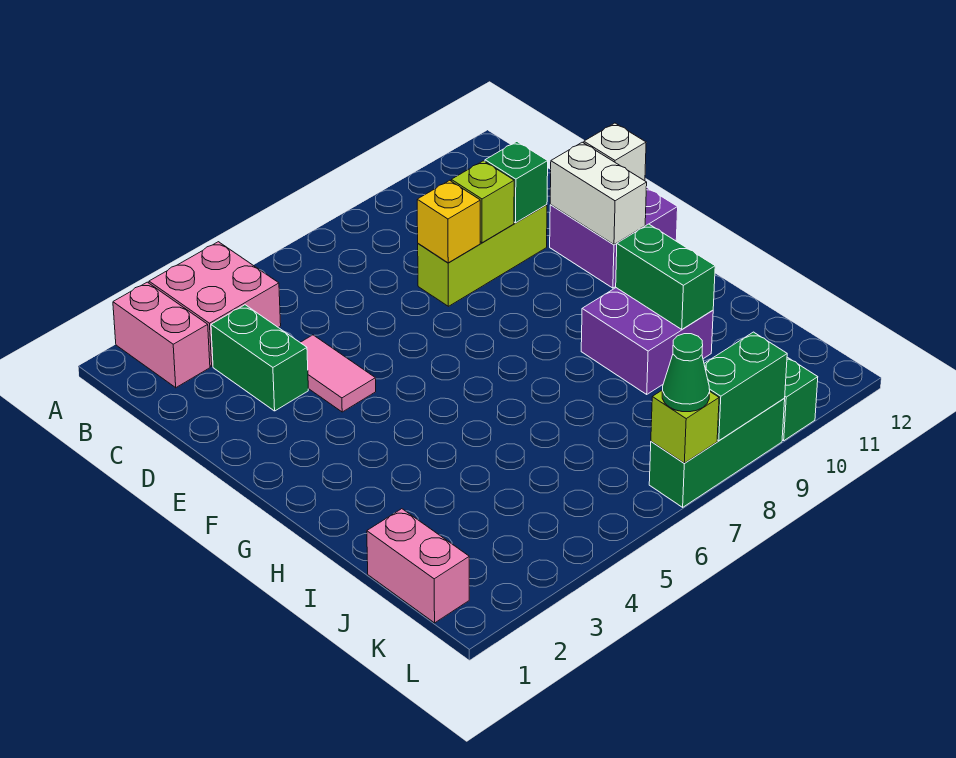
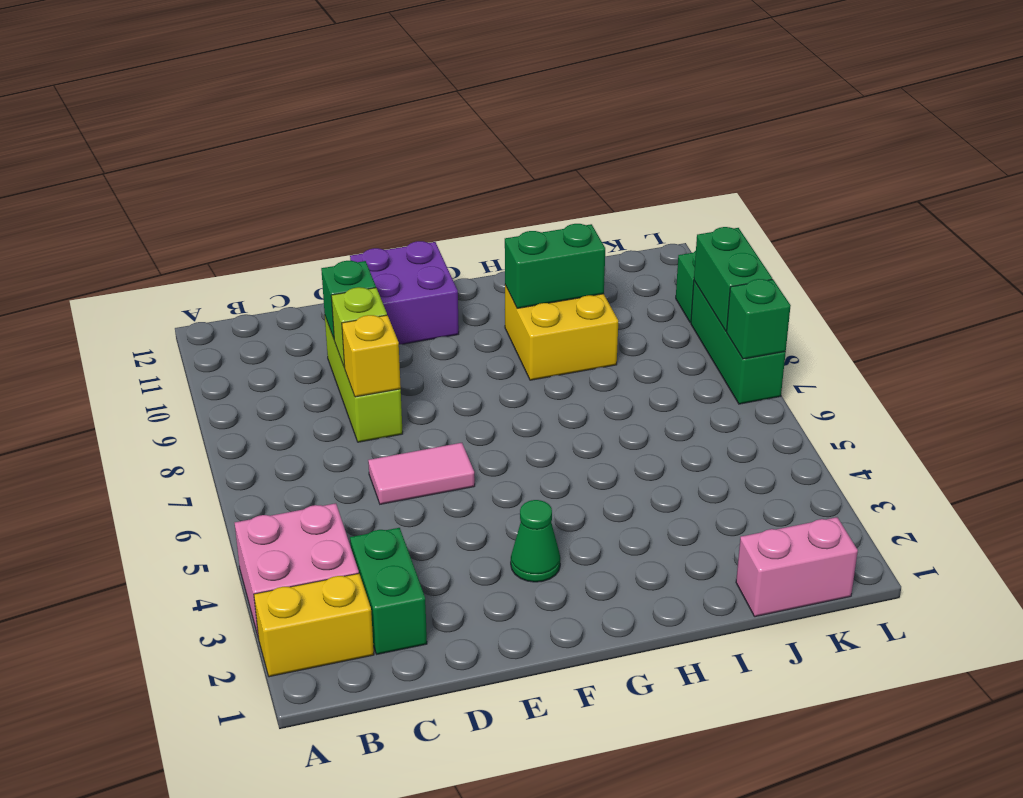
pink 1x2 brick [113,282,210,388] -> yellow 1x2 brick [254,573,374,677]
green 1x2 brick [211,305,308,411] -> green 1x2 brick turned to [350,528,427,654]
pink 1x2 tile [300,335,376,412] -> pink 1x2 tile moved to [368,443,475,504]
white 1x2 brick [550,142,647,244] -> none
white 1x1 brick [584,123,646,181] -> none
purple 2x2 brick [581,288,713,394] -> yellow 2x2 brick [505,285,618,380]
lime 1x1 brick [651,390,719,463] -> green 1x1 brick [727,279,791,359]
green 1x1 cone [662,334,710,412] -> green 1x1 cone moved to [511,500,560,582]

